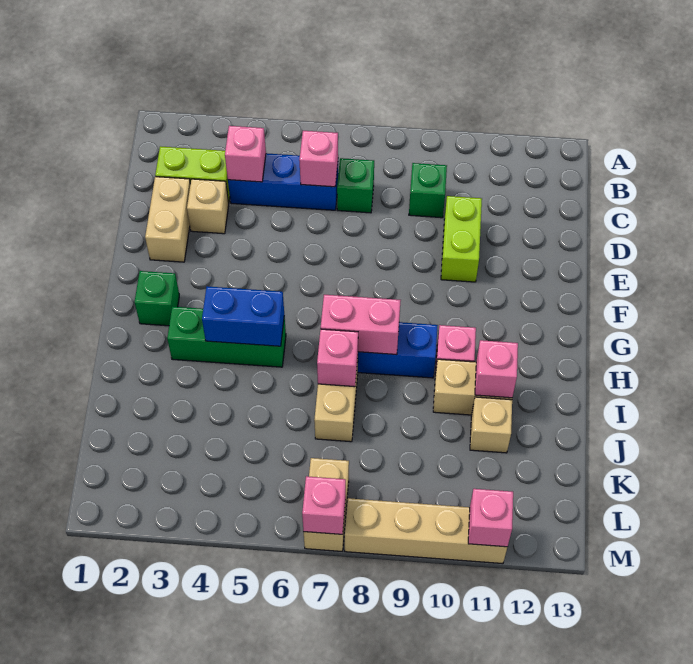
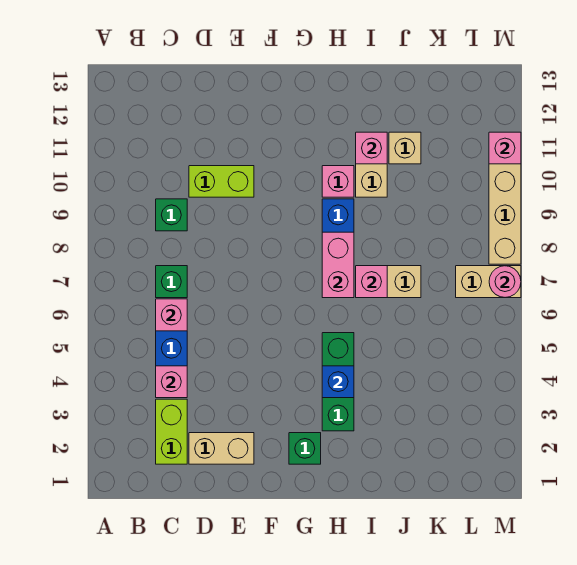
tan 1x1 brick [187,179,229,234] -> none
blue 1x2 brick [202,286,284,346] -> blue 1x1 brick [322,366,354,398]
pink 1x1 brick [302,476,346,534] -> pink 1x1 round brick [489,266,521,298]

